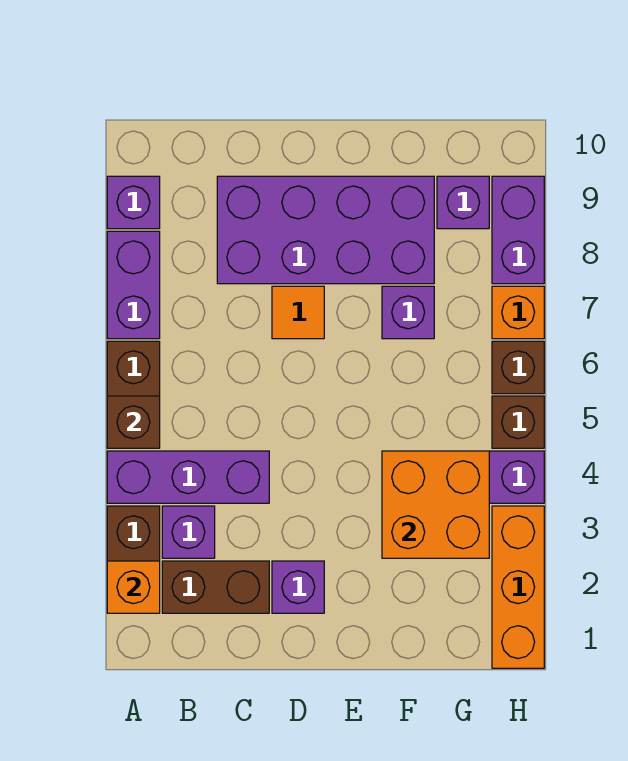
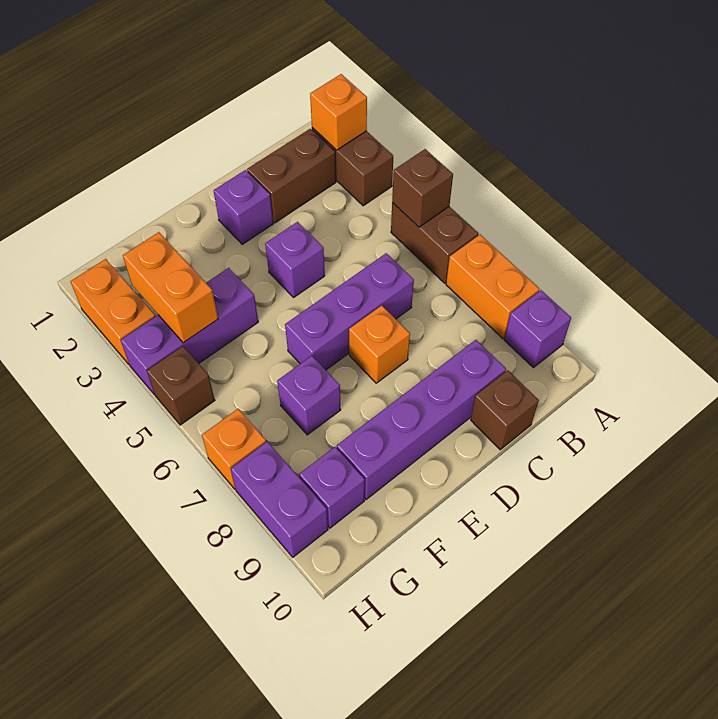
purple 1x3 brick [107,451,269,503] -> purple 1x3 brick moved to [285,253,414,370]
purple 1x2 brick [107,231,160,339] -> orange 1x2 brick [446,235,539,339]
purple 1x1 brick [162,506,215,558] -> purple 1x1 brick moved to [265,222,325,297]
purple 2x4 brick [217,176,434,284] -> purple 1x4 brick [337,340,506,500]
orange 1x1 tile [272,286,324,339] -> orange 1x1 brick [349,305,410,383]
orange 2x2 brick [382,451,489,558] -> orange 1x2 brick [123,232,218,343]
orange 1x3 brick [492,506,544,668] -> orange 1x2 brick [71,259,156,364]
brown 1x1 brick [492,341,544,394] -> brown 1x1 brick moved to [471,370,539,450]

